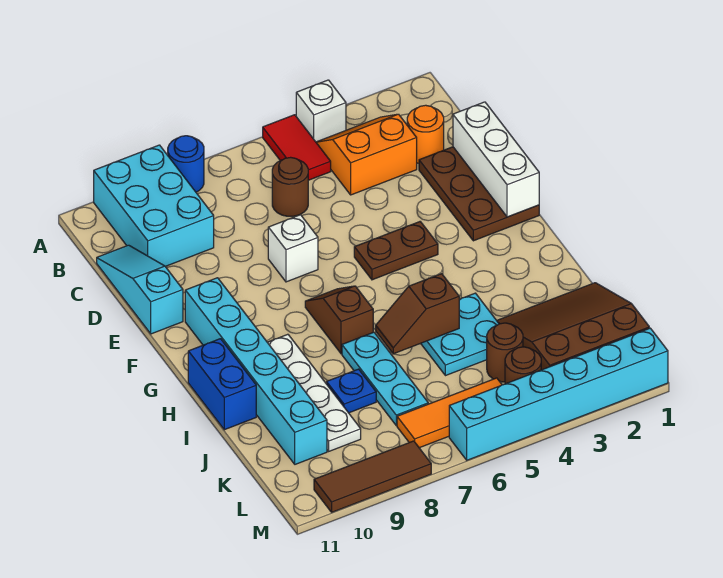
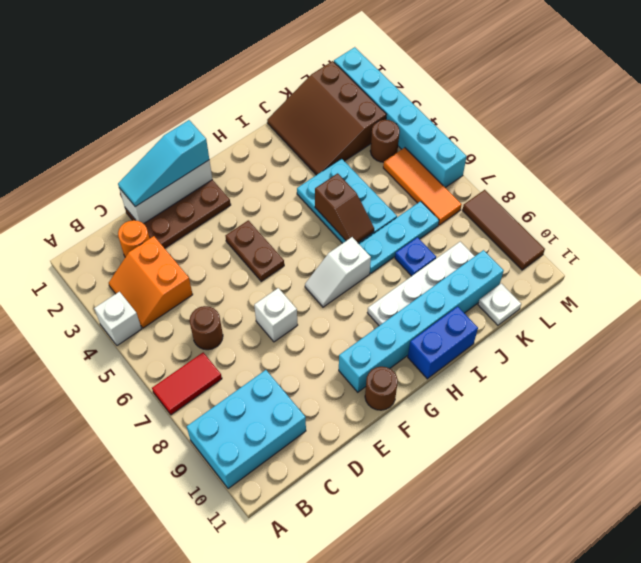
red 1x2 tile [263,115,331,180] -> red 1x2 tile moved to [152,352,222,415]
blue 1x1 round brick [168,136,204,192] -> none
cyan 1x3 slope [97,245,183,334] -> cyan 1x3 slope moved to [118,120,209,207]
brown 1x2 slope [305,286,373,354] -> white 1x2 slope [305,237,371,307]
cyan 2x2 plate [421,293,499,376] -> cyan 2x3 plate [297,159,397,244]
brown 1x1 round brick [487,323,523,382] -> brown 1x1 round brick moved to [365,367,398,410]
none -> white 1x1 plate [478,283,521,325]

